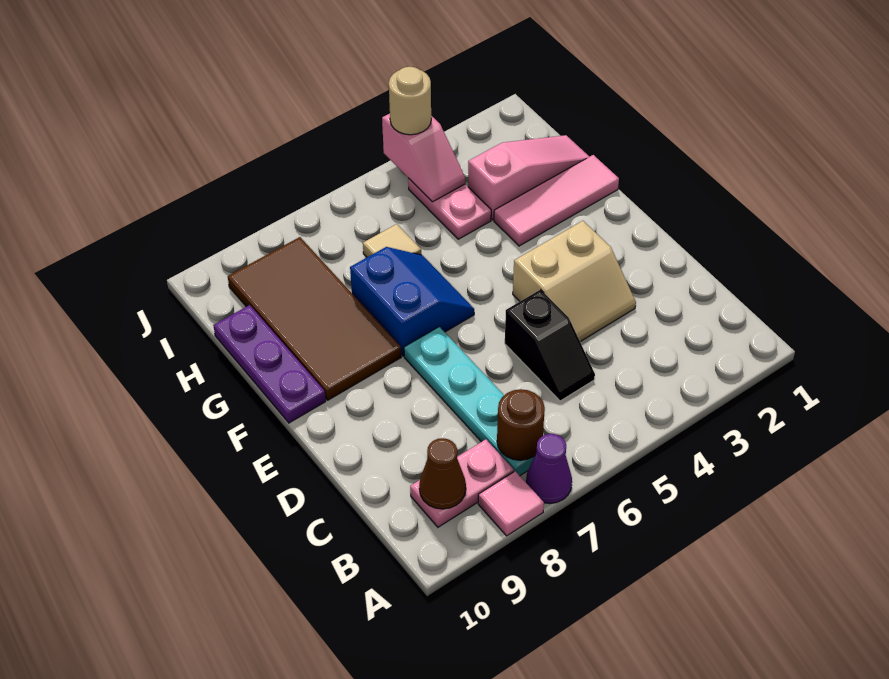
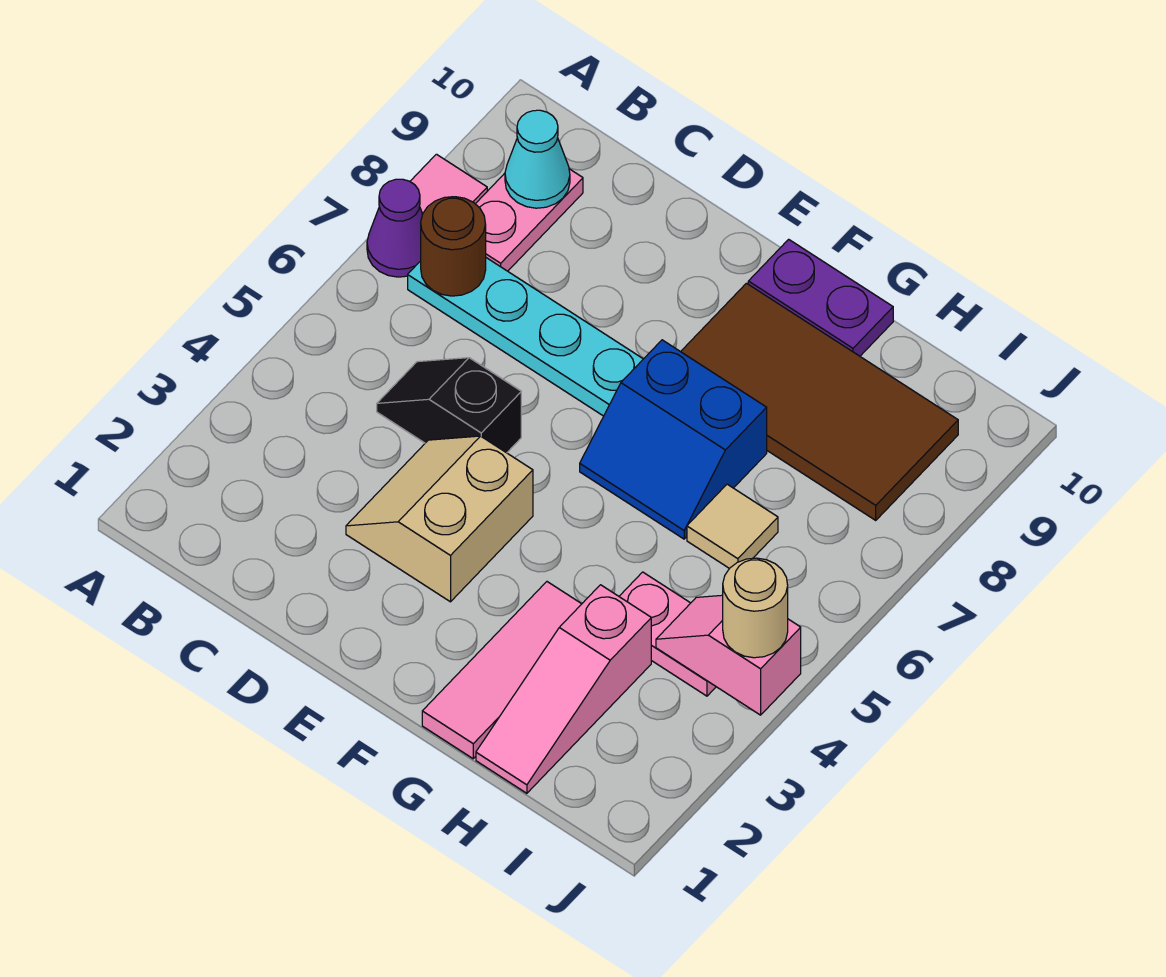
brown 1x1 cone [419,438,466,509] -> cyan 1x1 cone [505,110,570,208]
purple 1x3 plate [213,305,326,423] -> purple 1x2 plate [748,239,893,356]

